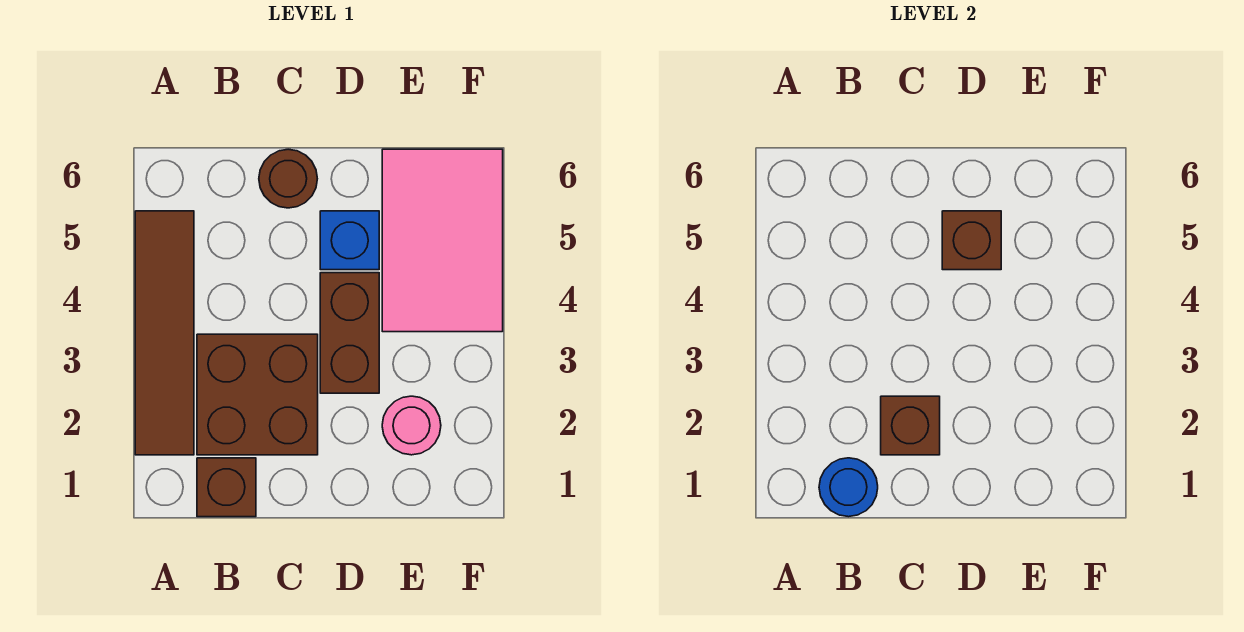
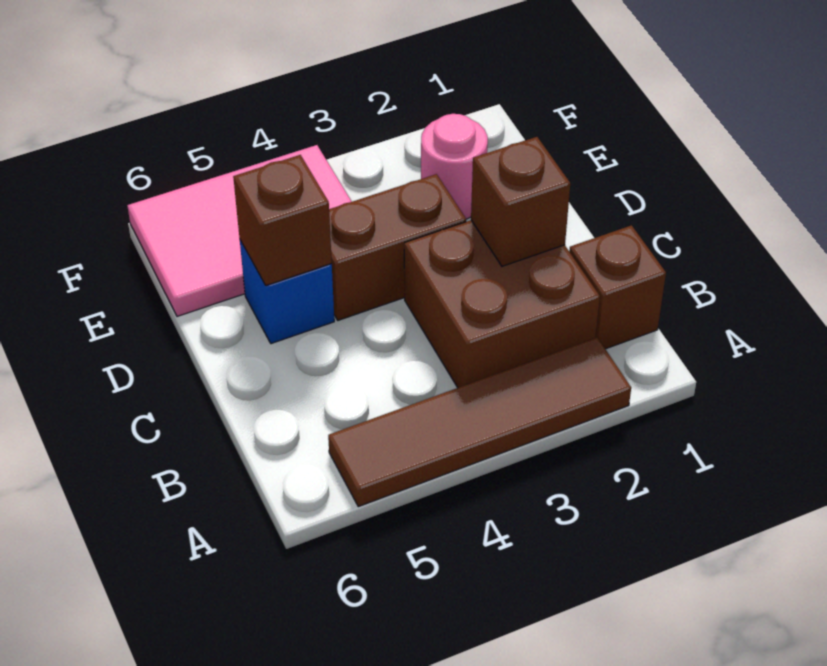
blue 1x1 round brick [819,458,878,517] -> none
brown 1x1 round brick [259,149,317,208] -> none

